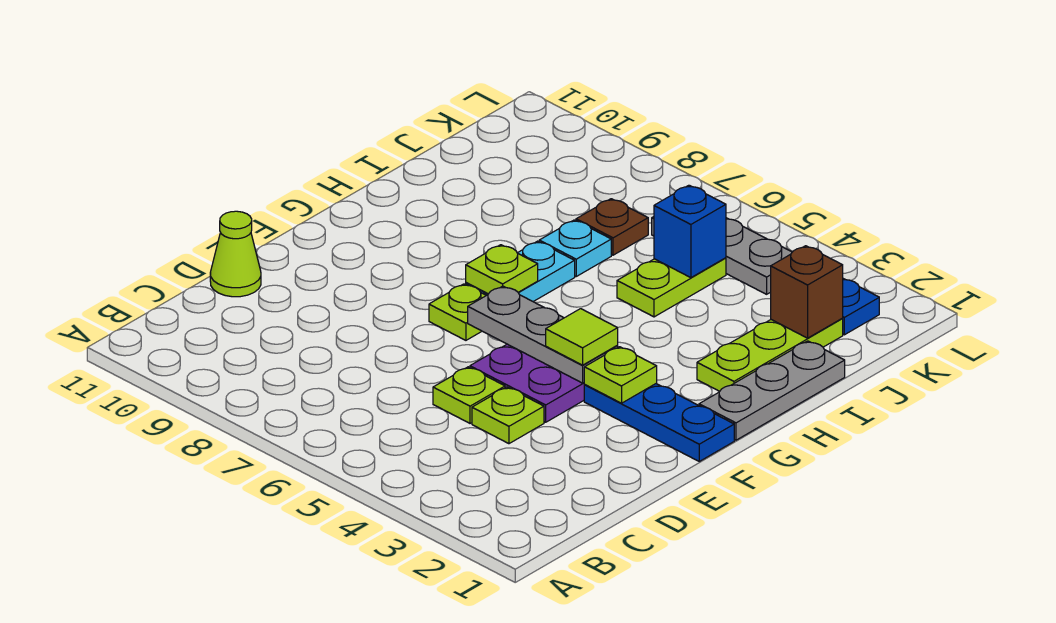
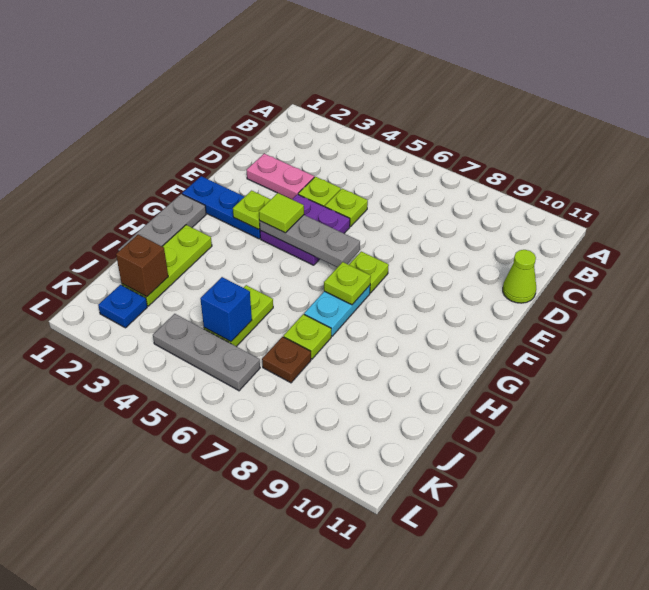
none -> pink 1x2 plate [247,154,314,199]
cyan 1x1 plate [539,220,611,276] -> lime 1x1 plate [284,314,331,359]

